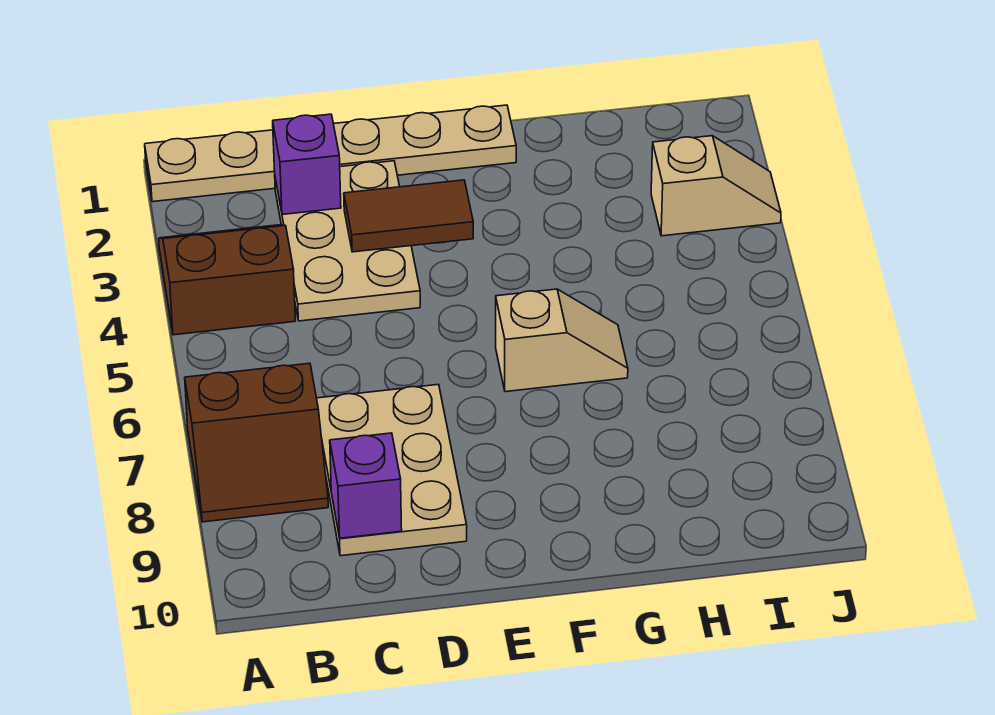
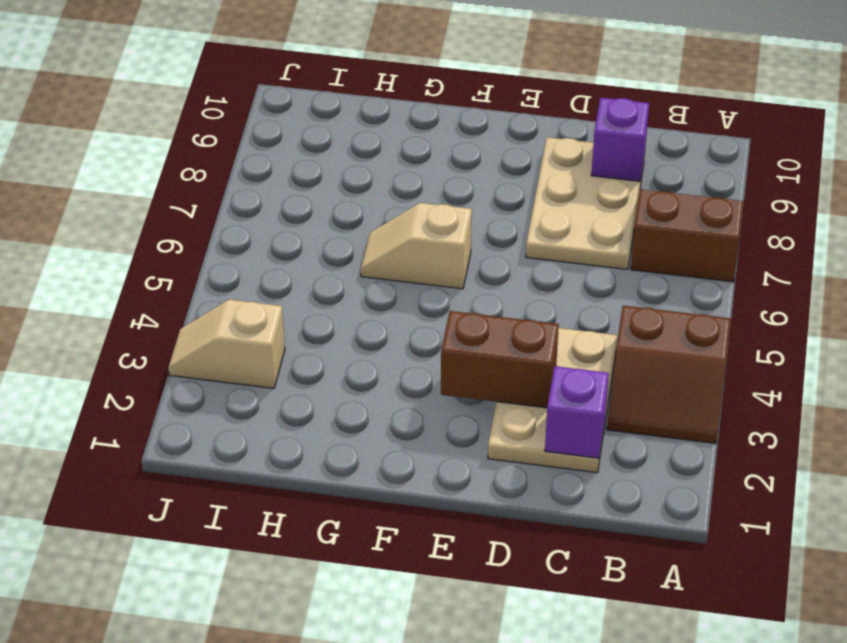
tan 1x6 plate [145,105,516,202] -> none
brown 1x2 tile [344,180,473,252] -> brown 1x2 brick [441,311,559,408]

